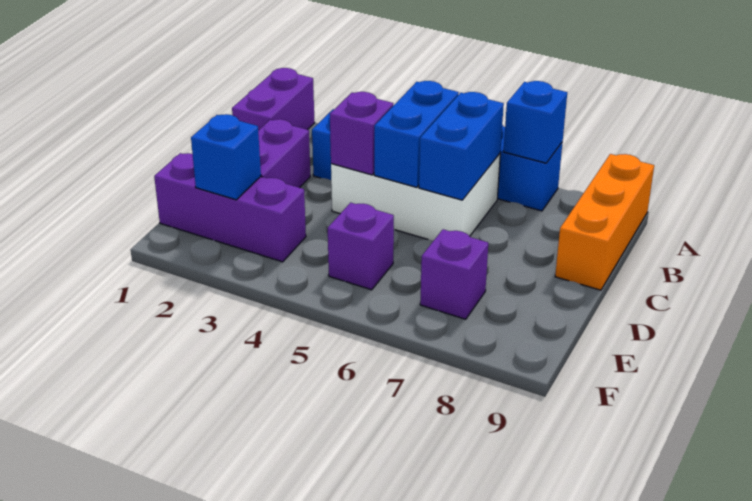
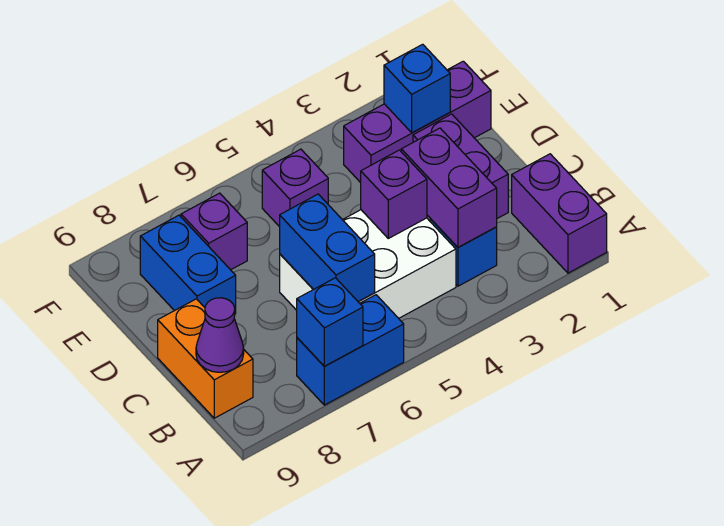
orange 1x3 brick [555,154,654,290] -> orange 1x2 brick [158,299,253,418]
none -> purple 1x2 brick [401,128,497,247]
blue 1x2 brick [374,81,459,187] -> blue 1x2 brick moved to [140,215,236,314]
none -> purple 1x1 cone [196,298,244,372]

